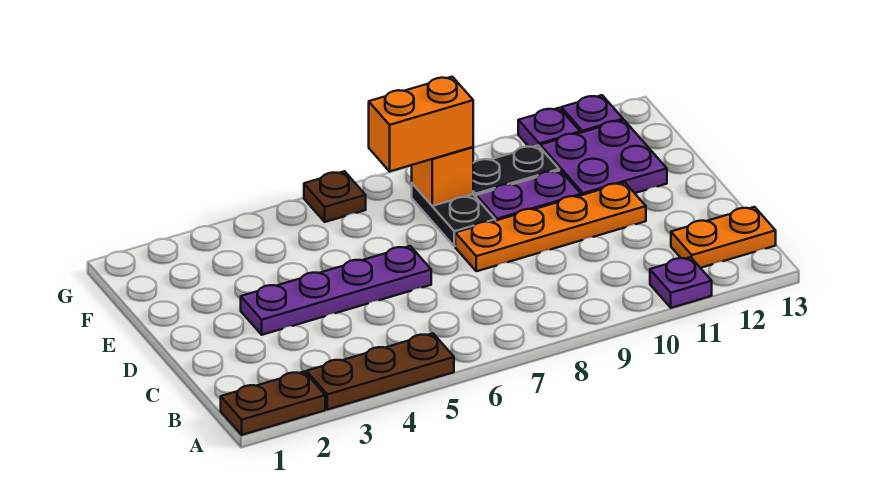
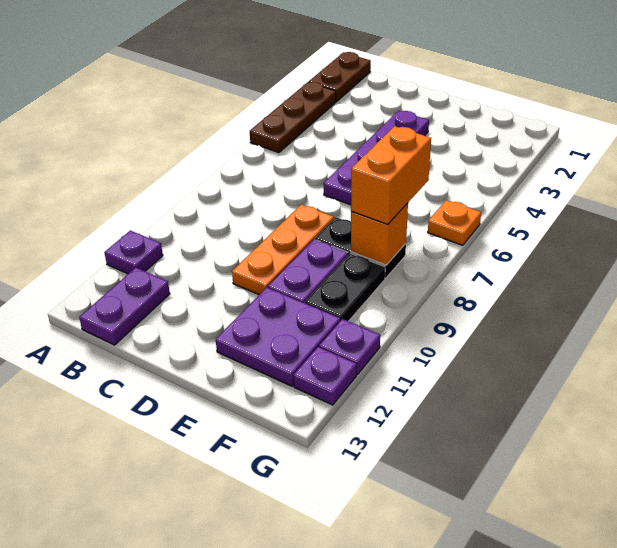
orange 1x2 plate [671,207,776,268] -> purple 1x2 plate [79,268,170,345]
orange 1x4 plate [455,183,646,271] -> orange 1x3 plate [232,204,334,295]
brown 1x1 plate [304,171,366,222] -> orange 1x1 plate [428,200,481,245]

